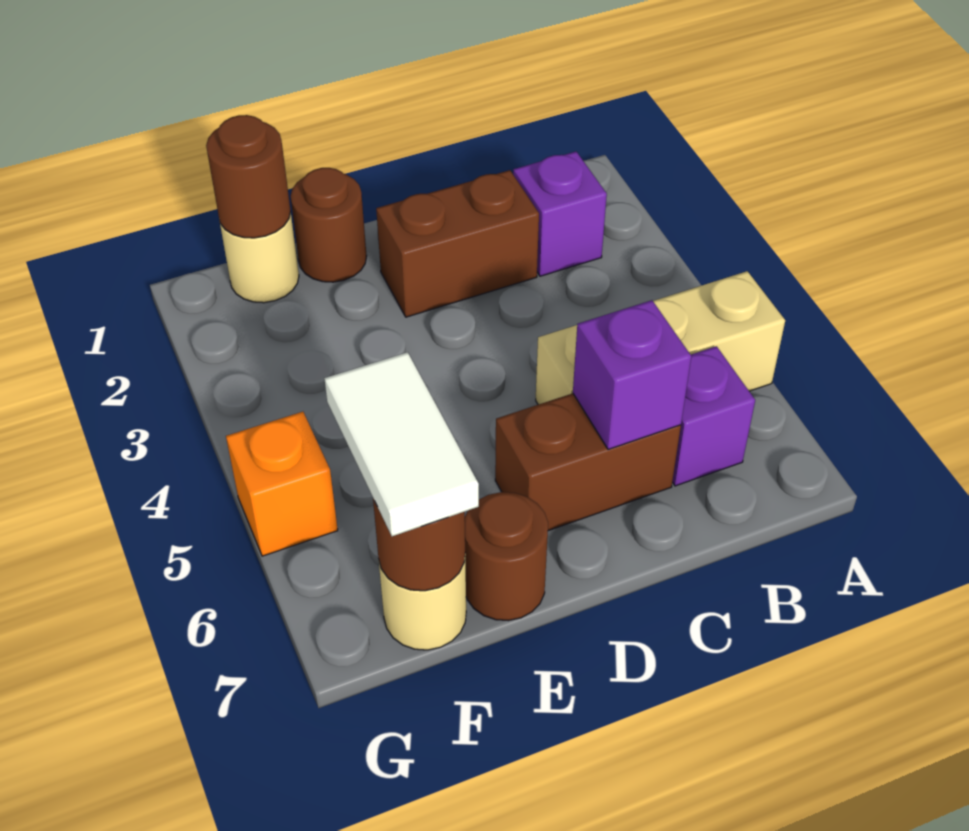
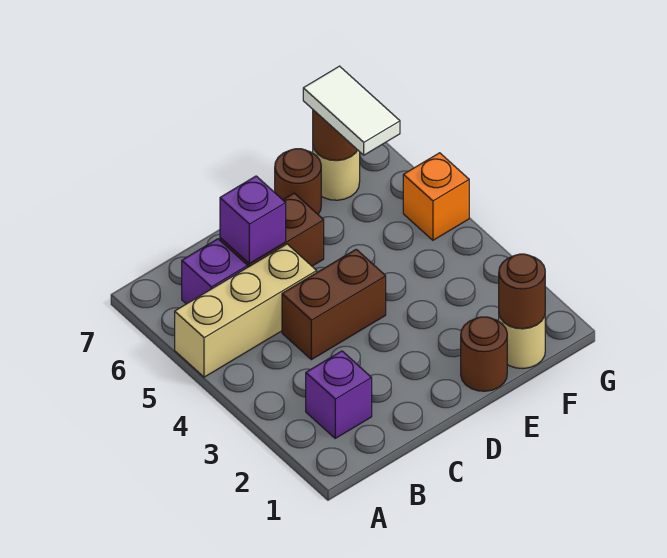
brown 1x2 brick [376,170,539,317] -> brown 1x2 brick moved to [282,249,386,360]

